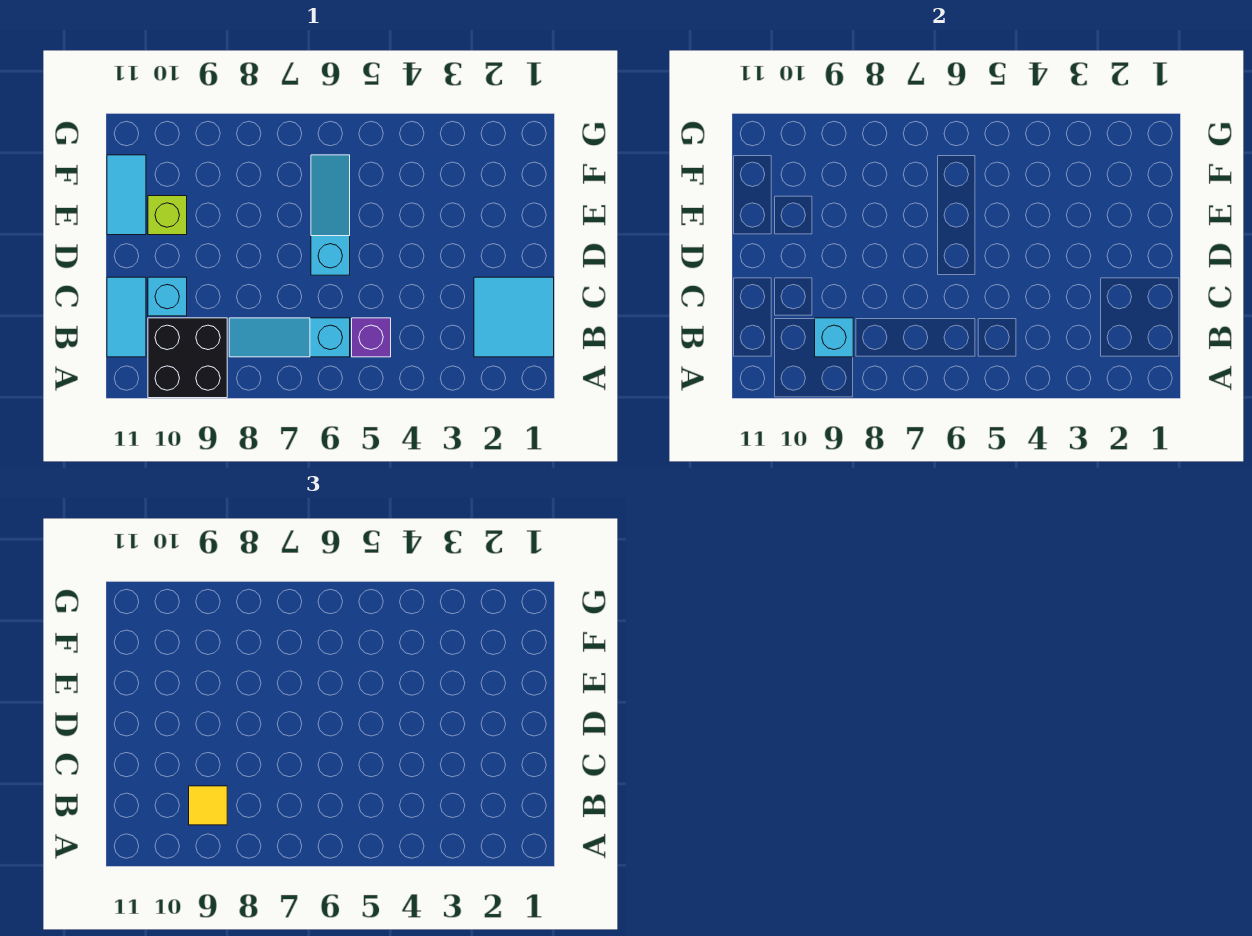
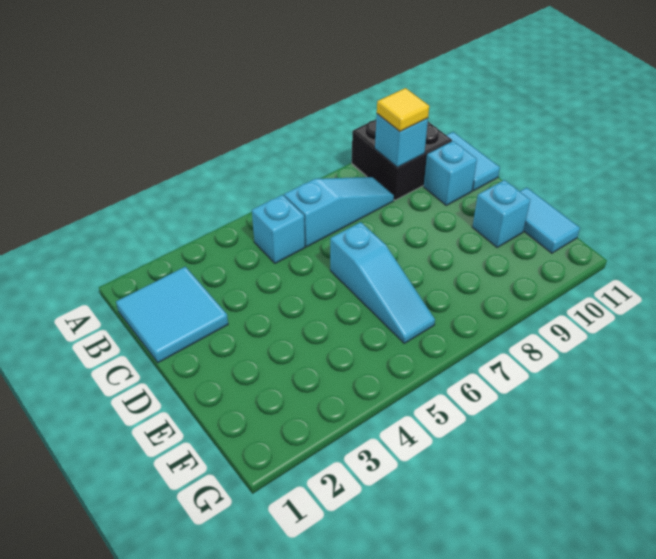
purple 1x1 brick [352,318,391,357] -> cyan 1x1 brick [252,195,305,263]
lime 1x1 brick [148,196,187,235] -> cyan 1x1 brick [472,180,530,247]

